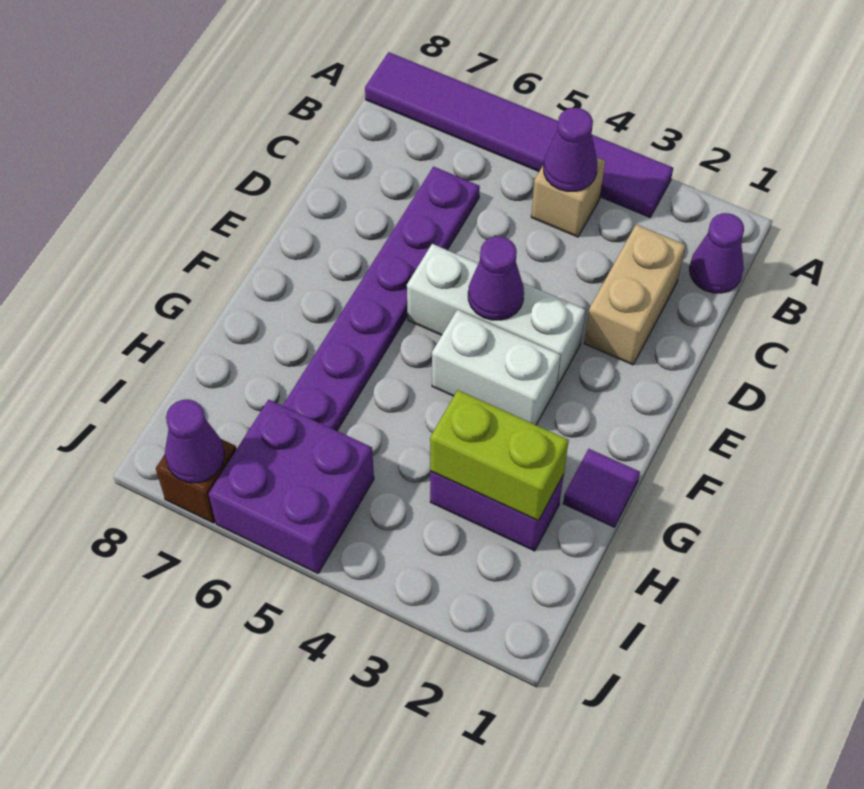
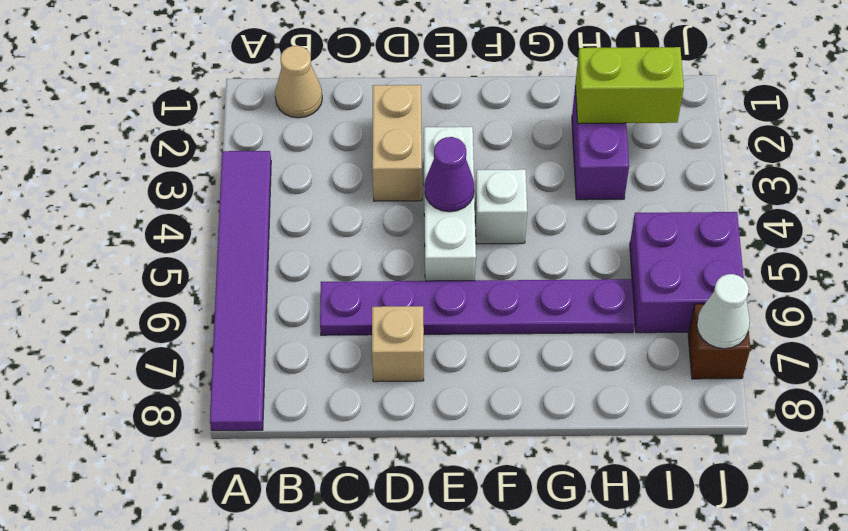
purple 1x1 cone [690,213,744,293] -> tan 1x1 cone [275,46,322,118]
tan 1x1 brick [531,158,605,237] -> tan 1x1 brick moved to [372,306,424,382]
purple 1x1 cone [544,108,597,191] -> none
tan 1x2 brick [584,224,686,365] -> tan 1x2 brick turned to [372,85,422,201]
white 1x2 brick [432,310,561,425] -> white 1x1 brick [475,169,527,244]
purple 1x1 tile [563,449,640,527] -> none
lime 1x2 brick [430,390,569,521] -> lime 1x2 brick turned to [575,47,684,124]
purple 1x1 cone [165,400,225,483] -> white 1x1 cone [697,274,750,349]

